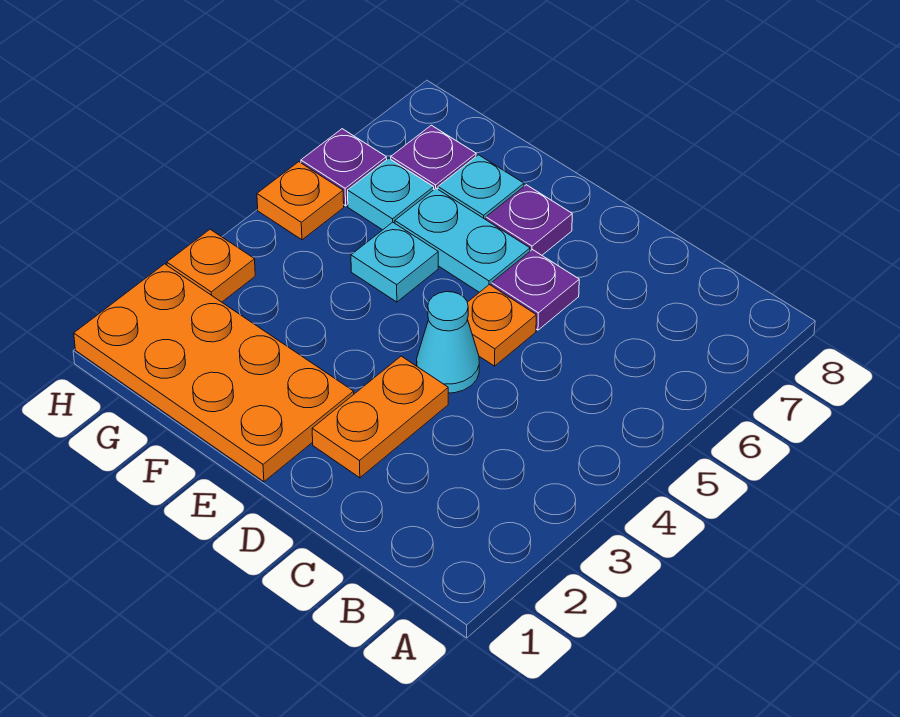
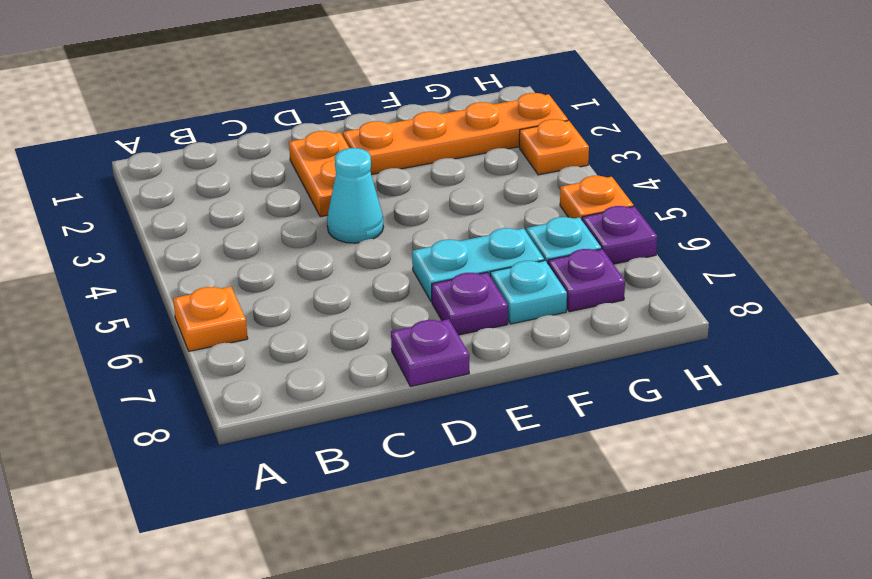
orange 1x1 plate [467,285,536,366] -> orange 1x1 plate moved to [173,287,248,351]
purple 1x1 plate [491,250,579,330] -> purple 1x1 plate moved to [391,319,469,387]
orange 2x4 plate [74,264,354,482] -> orange 1x4 plate [343,93,568,175]
cyan 1x1 plate [351,222,438,302] -> none

